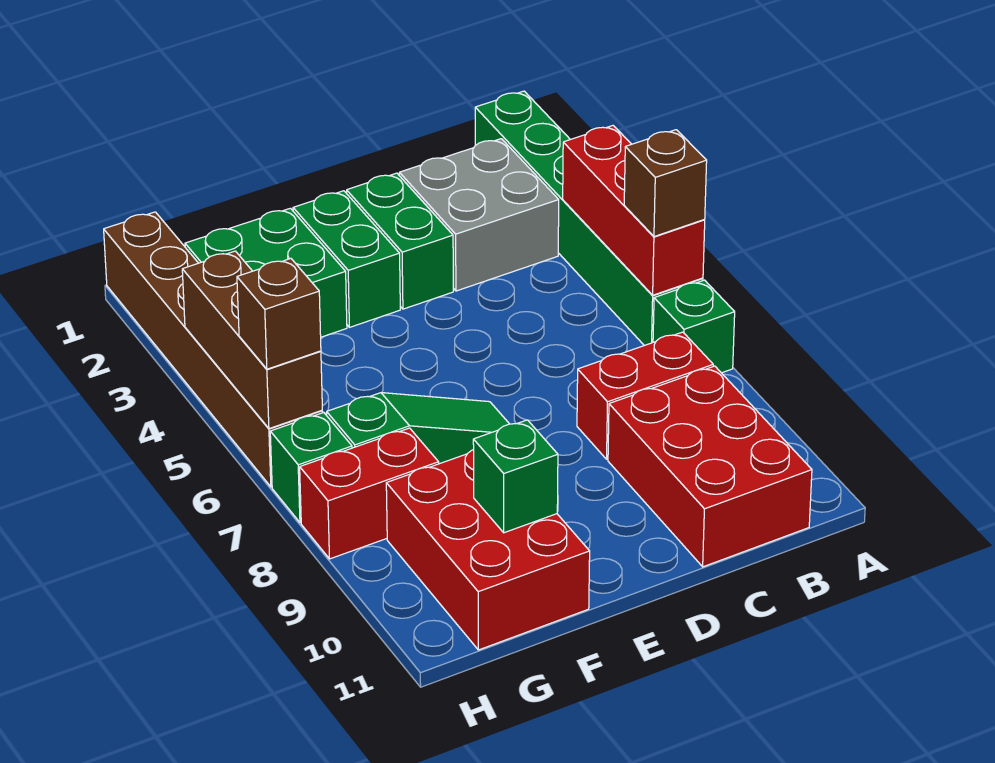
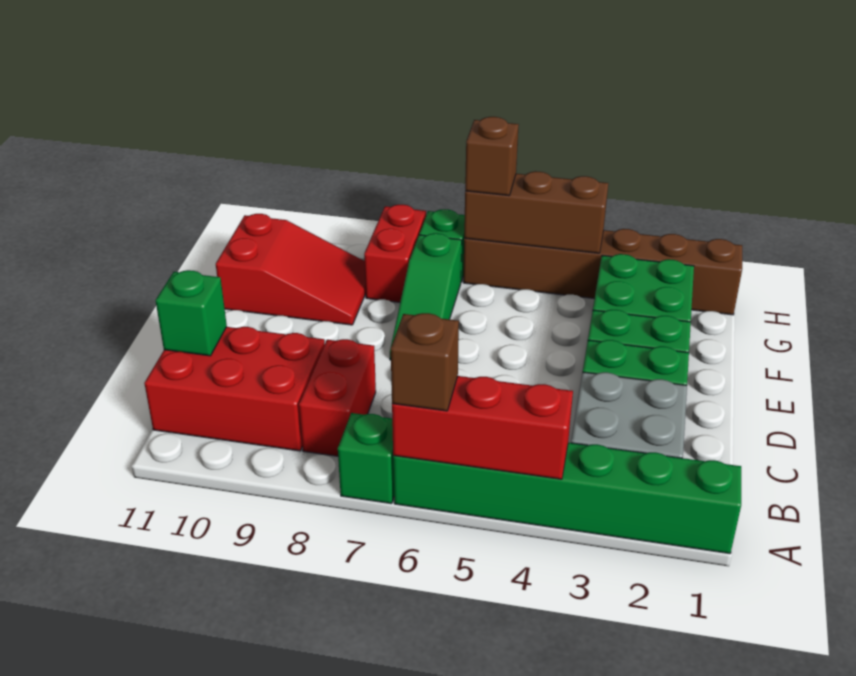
red 2x3 brick [386,450,590,650] -> red 2x3 slope [216,214,366,325]
green 1x1 brick [473,420,558,533] -> green 1x1 brick moved to [155,270,227,356]

